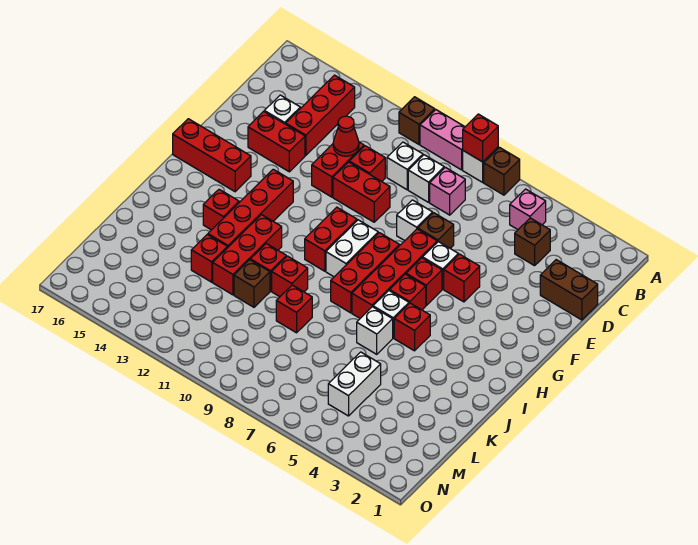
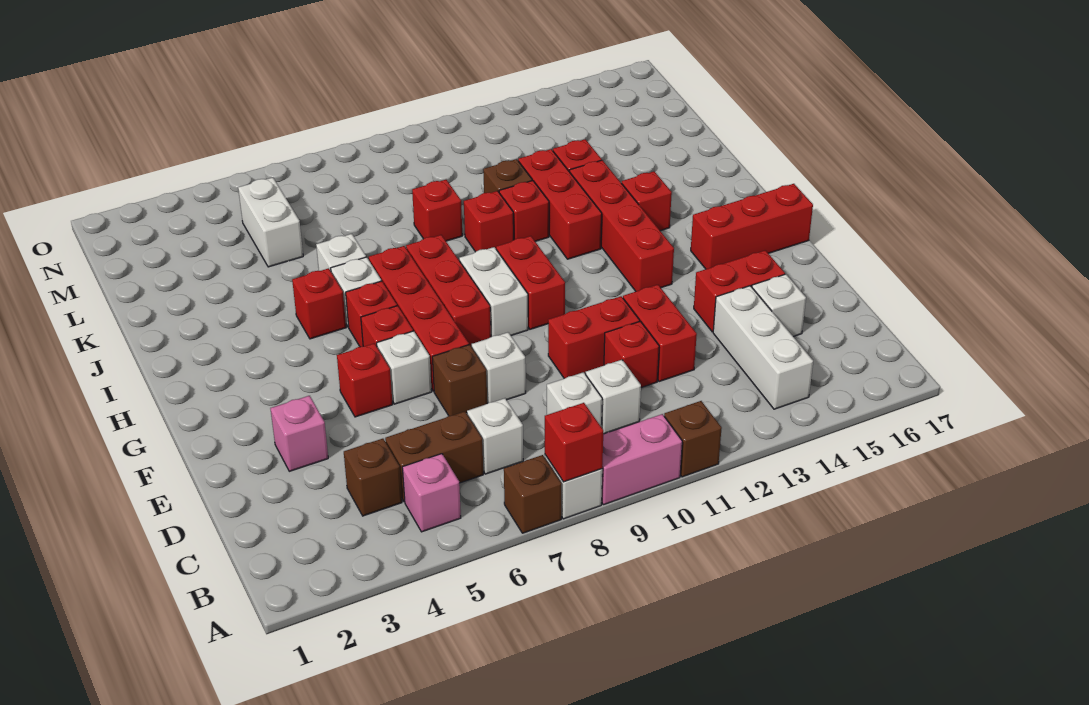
red 1x3 brick [286,75,355,155] -> white 1x3 brick [713,286,813,409]
none -> white 1x1 brick [467,398,523,474]
pink 1x1 brick [430,167,465,215] -> pink 1x1 brick moved to [270,396,328,471]
brown 1x2 brick [540,260,598,320] -> brown 1x2 brick moved to [385,411,483,502]
red 1x1 cone [333,116,359,156] -> none

